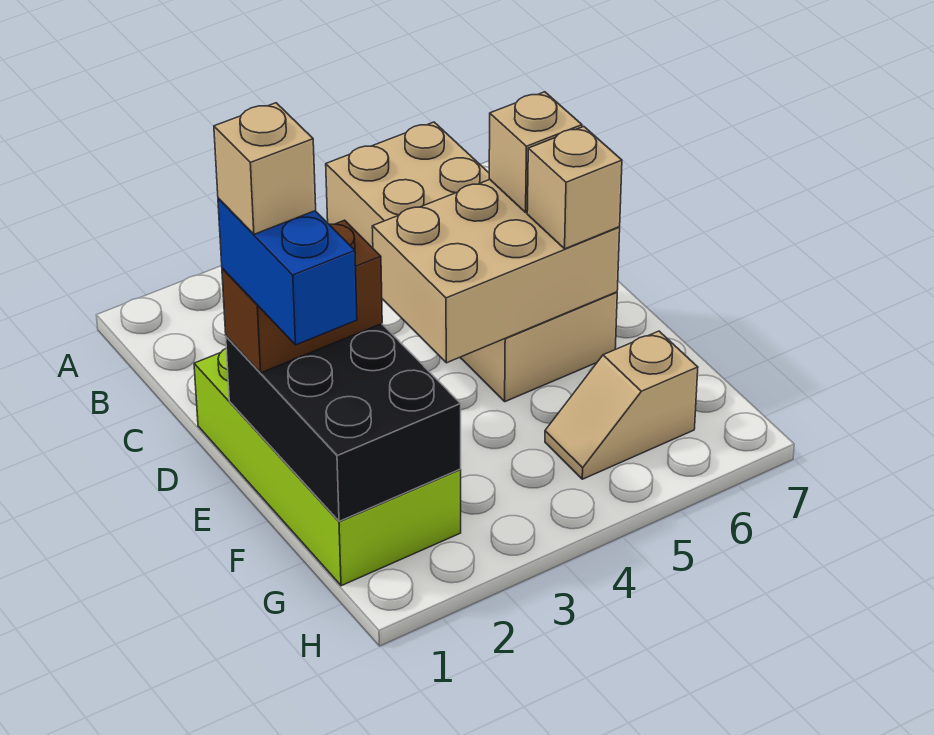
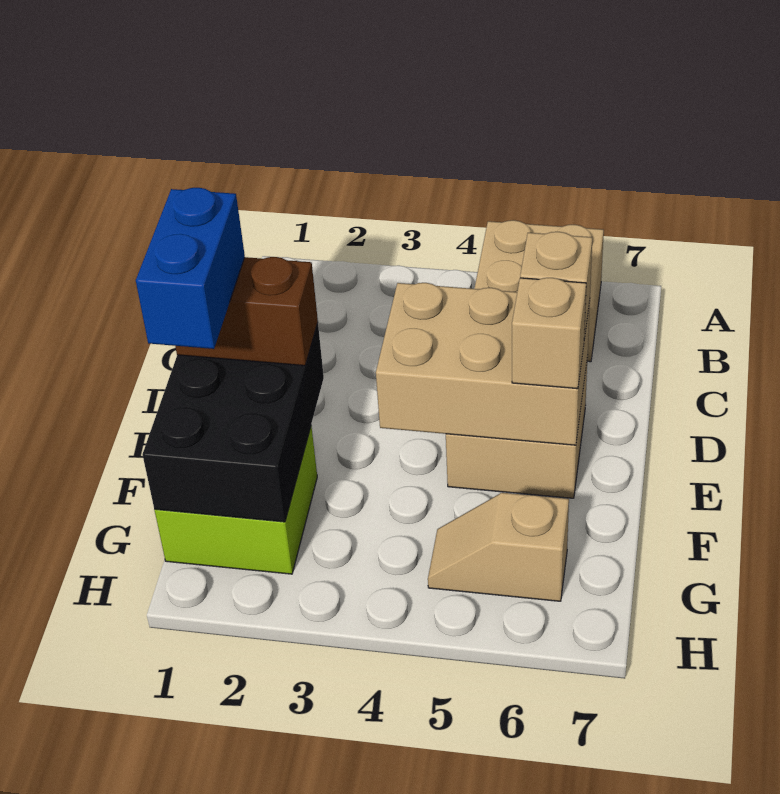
lime 2x4 brick [194,349,461,586] -> lime 2x2 brick [154,426,317,574]
tan 1x1 brick [214,103,316,234] -> none

